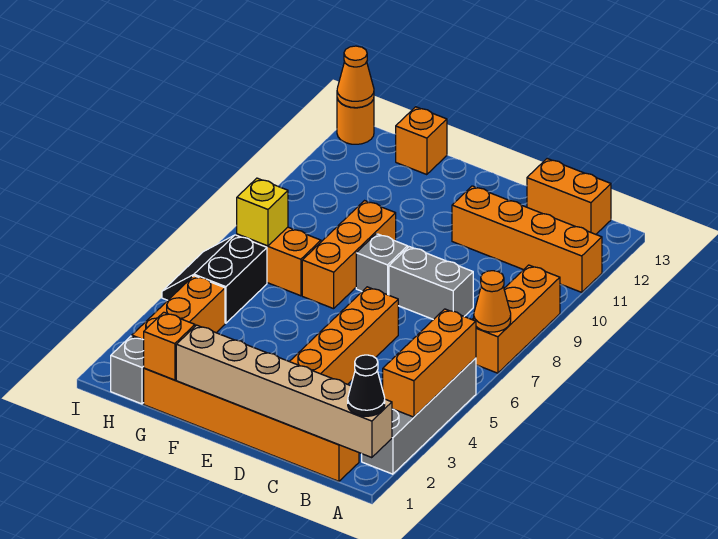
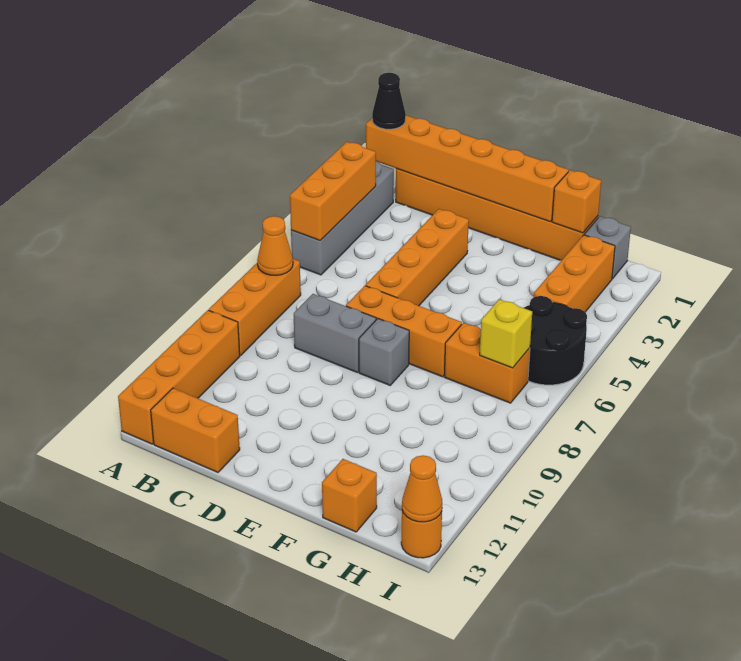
tan 1x6 brick [176,325,392,458] -> orange 1x6 brick [366,115,569,222]
orange 1x4 brick [452,186,602,292] -> orange 1x4 brick turned to [118,310,240,444]
orange 1x3 brick [302,201,396,309] -> orange 1x3 brick turned to [346,286,462,377]
black 2x2 slope [162,235,267,323] -> black 2x2 round brick [524,296,587,385]

